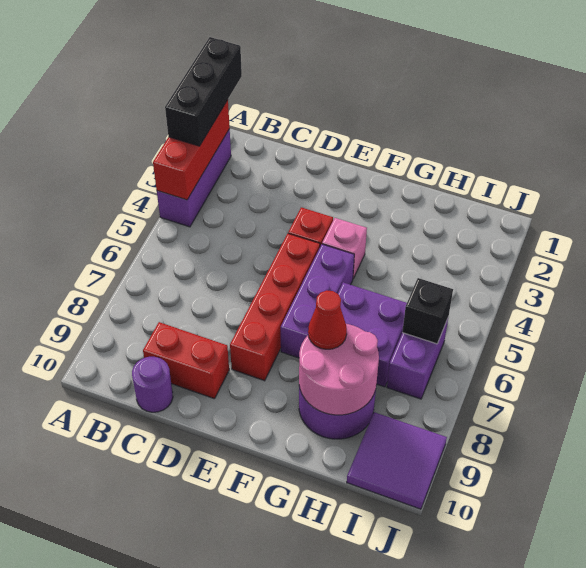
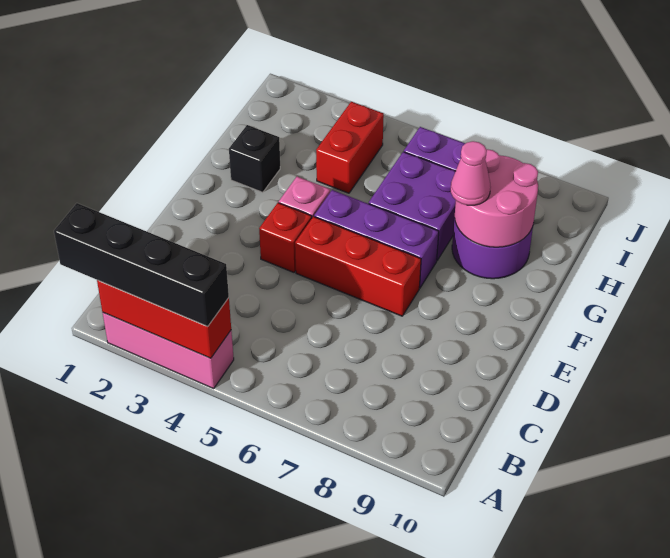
black 1x3 brick [165,37,242,146] -> black 1x4 brick [54,203,229,326]
purple 1x3 brick [157,129,231,227] -> pink 1x3 brick [103,313,234,389]
red 1x2 brick [143,322,229,399] -> red 1x2 brick moved to [316,102,384,193]
purple 1x1 round brick [132,357,173,412] -> none
red 1x4 brick [230,234,320,381] -> red 1x3 brick [295,217,421,316]
red 1x1 cone [308,290,347,349] -> pink 1x1 cone [451,141,491,205]
black 1x1 brick [402,278,453,344] -> black 1x1 brick moved to [229,125,280,192]
purple 2x2 tile [347,412,447,509] -> none

